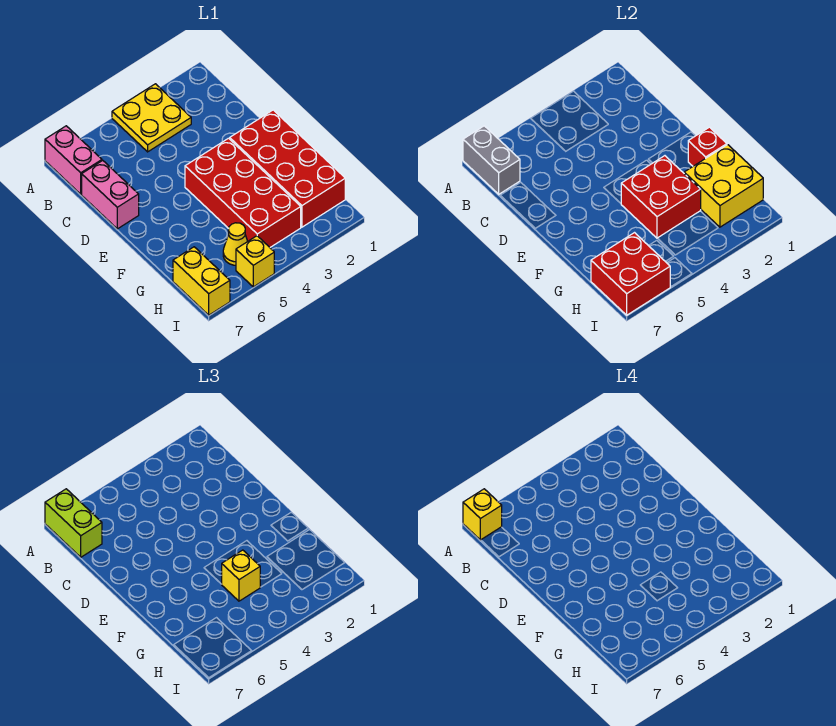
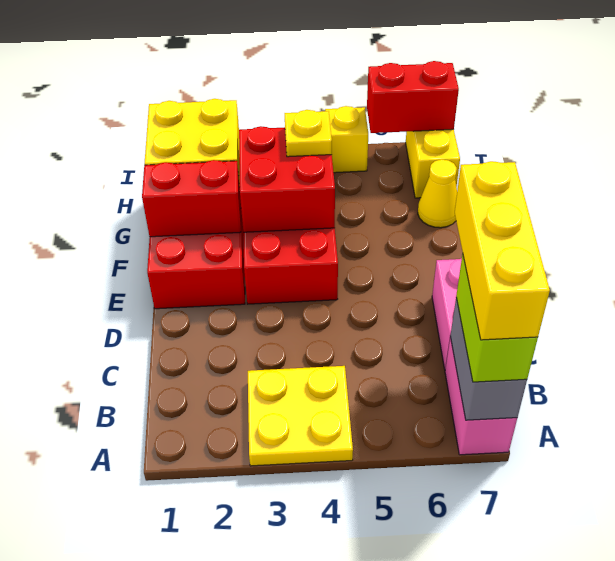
yellow 1x1 brick [463,489,502,540] -> yellow 1x3 brick [455,161,550,340]
red 1x1 brick [688,127,727,166] -> red 1x2 brick [142,160,241,237]
yellow 1x1 brick [222,550,260,601] -> yellow 1x1 plate [285,110,332,157]
yellow 1x1 cone [223,223,248,265] -> yellow 1x1 cone moved to [418,159,457,228]
red 2x2 brick [591,233,670,315] -> red 1x2 brick [367,61,459,133]

